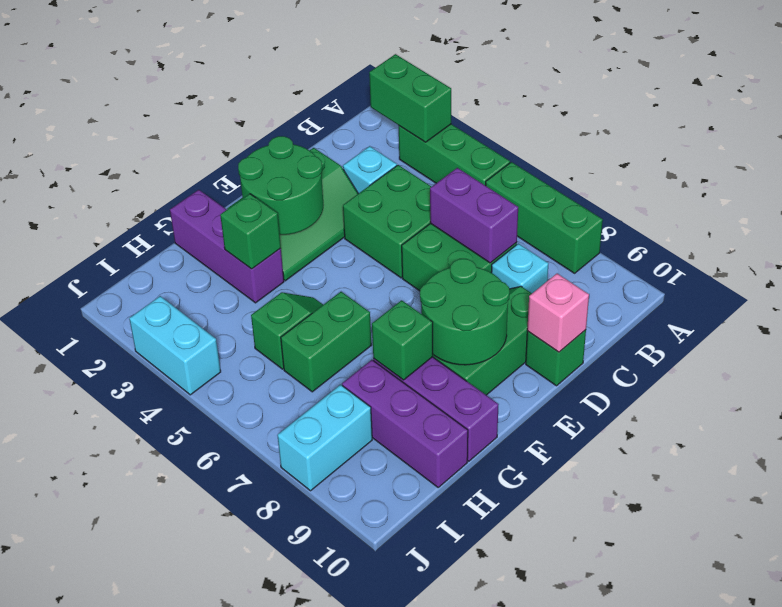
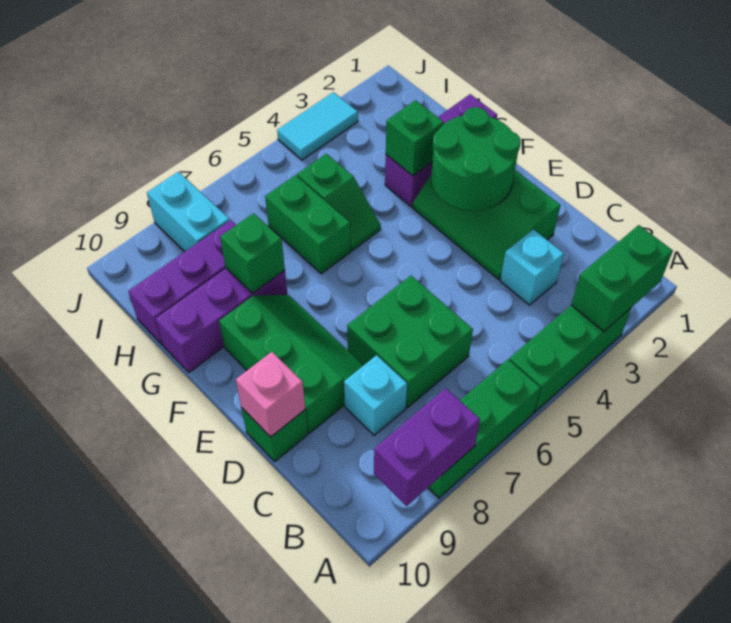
green 2x2 brick [343,165,431,278] -> none
purple 1x2 brick [430,168,518,263] -> purple 1x2 brick moved to [374,388,480,506]
green 2x2 round brick [420,259,509,365] -> none
cyan 1x2 brick [129,296,221,395] -> cyan 1x2 tile [277,92,358,160]

